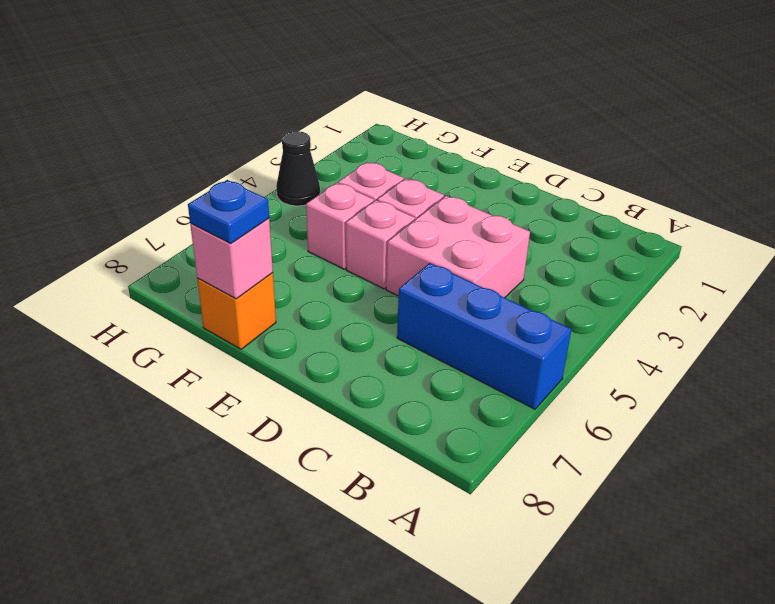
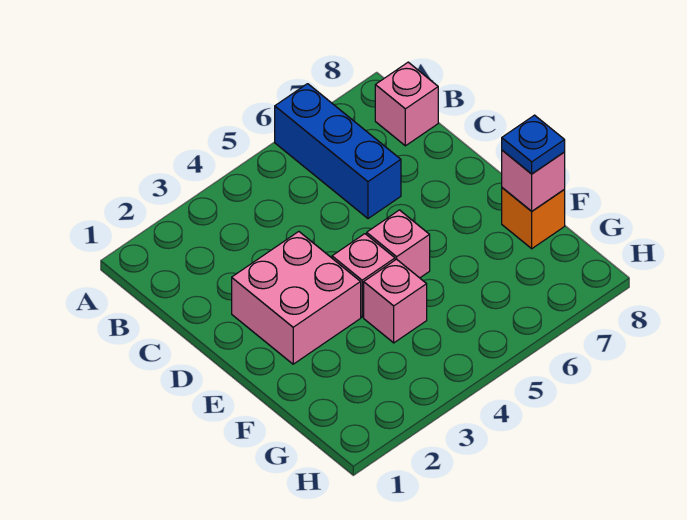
pink 2x2 brick [386,196,530,298] -> pink 2x2 brick moved to [232,232,361,364]
pink 1x1 brick [306,183,374,269] -> pink 1x1 brick moved to [375,62,438,146]
black 1x1 cone [276,131,320,206] -> none

